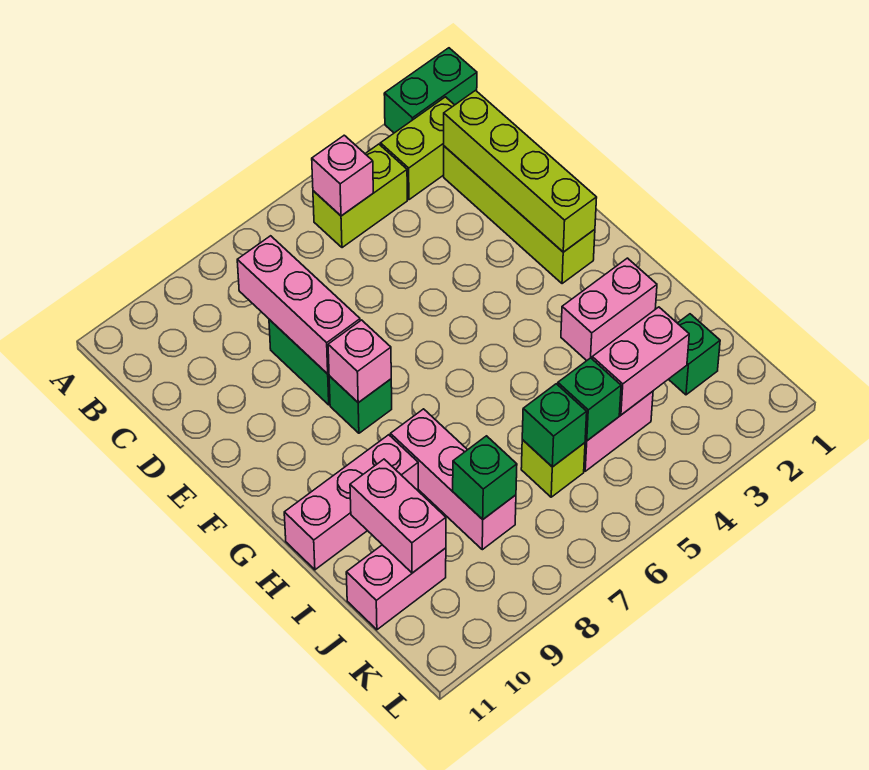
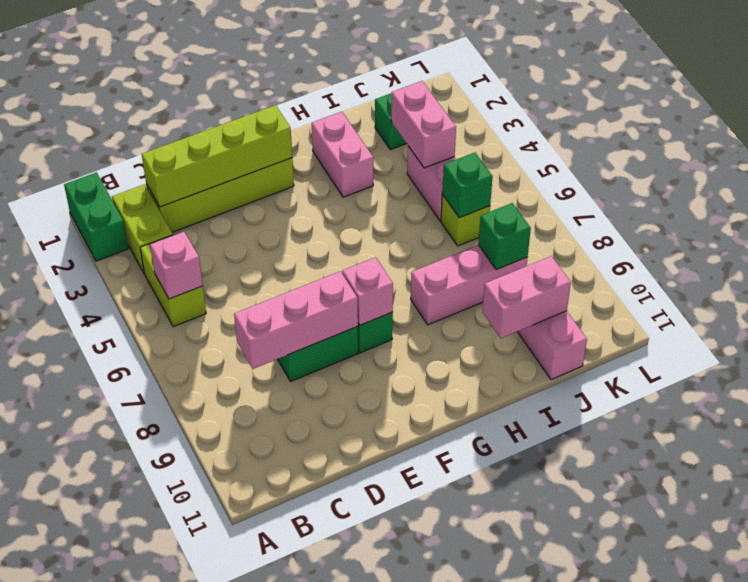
pink 1x3 brick [284,435,418,570] -> none
green 1x1 brick [558,358,621,441] -> none

